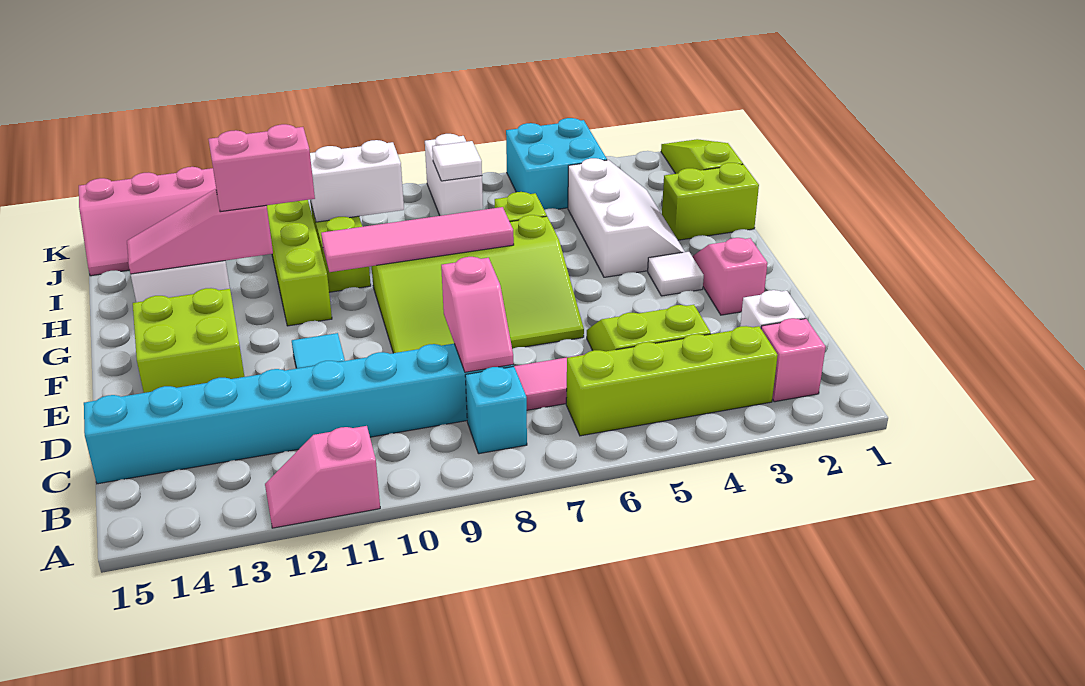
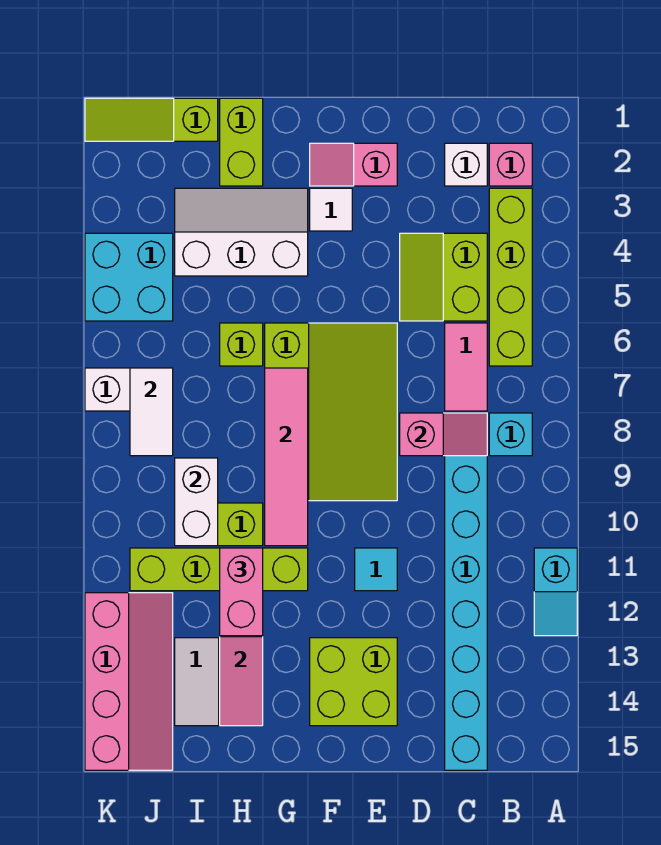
pink 1x2 slope [265,426,380,528] -> cyan 1x2 slope [534,548,577,636]
white 1x1 tile [432,141,482,181] -> white 1x2 tile [130,368,173,456]

